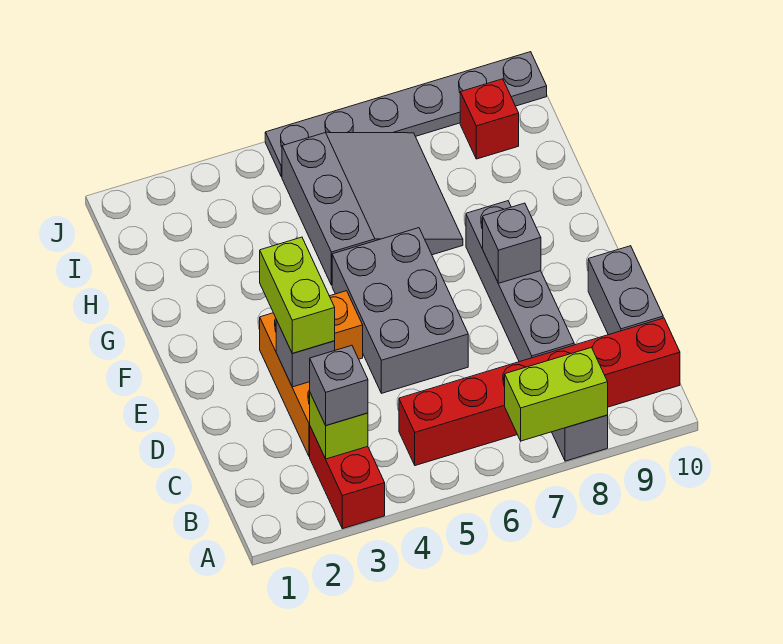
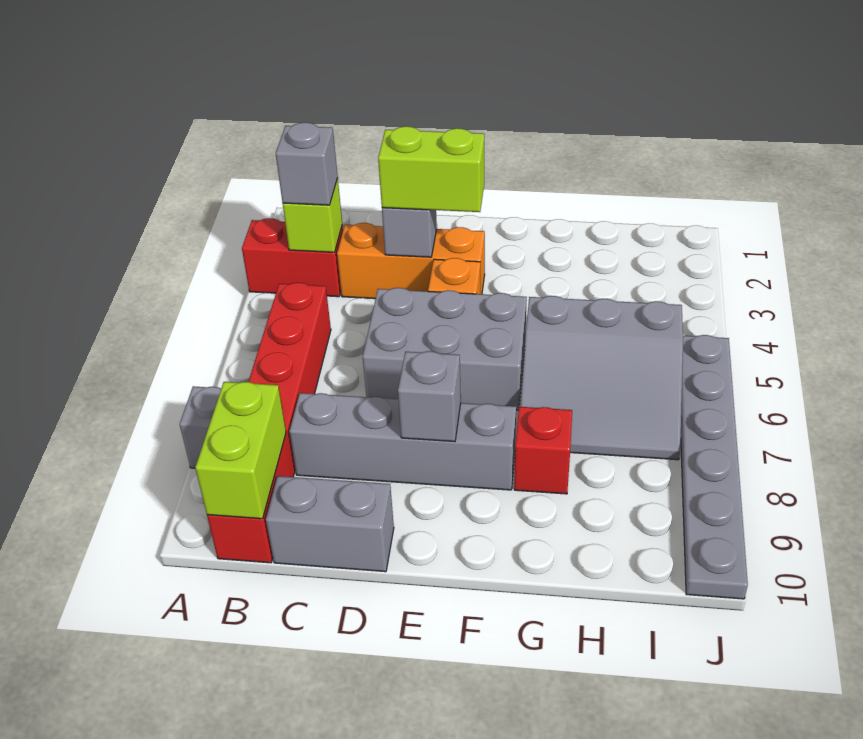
lime 1x2 brick [505,348,608,441] -> lime 1x2 brick moved to [195,382,286,519]
red 1x1 brick [460,79,519,159] -> red 1x1 brick moved to [514,407,572,494]

